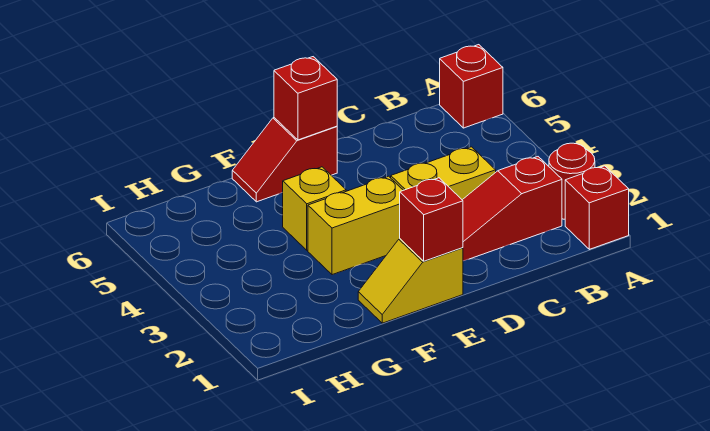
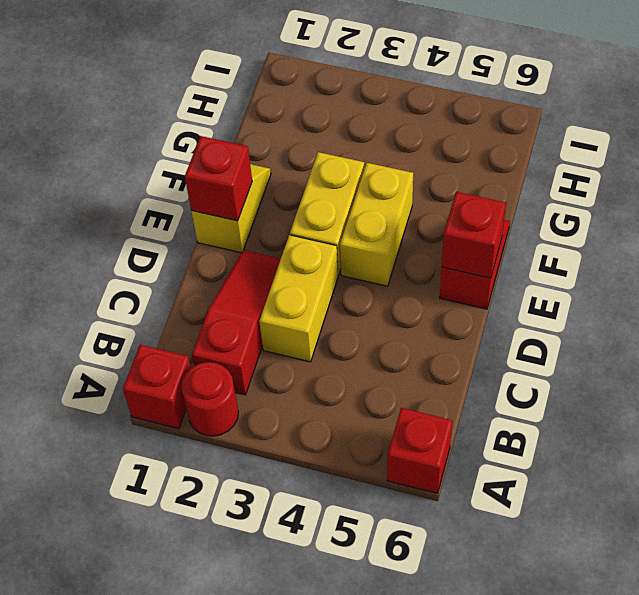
yellow 1x1 brick [283,167,346,250] -> yellow 1x2 brick [340,163,413,286]

